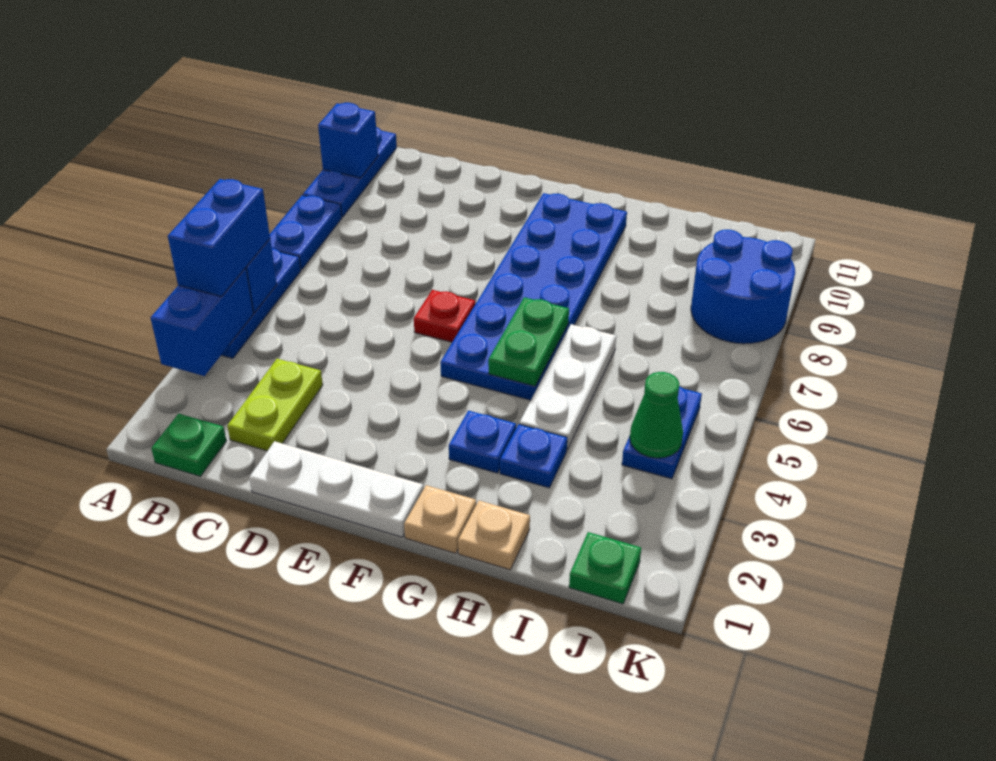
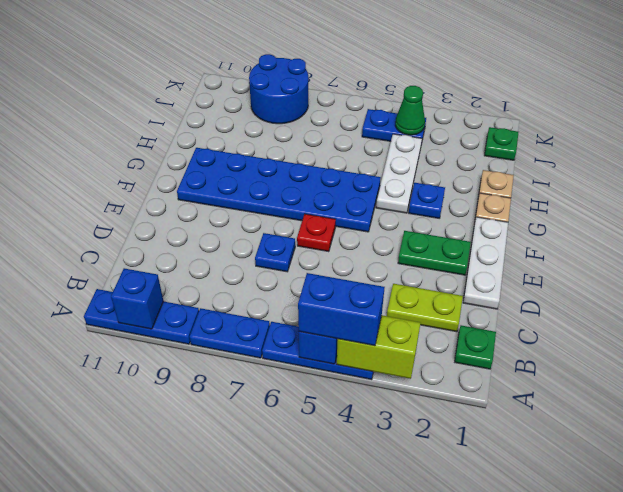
blue 1x2 brick [151,268,254,376] -> lime 1x2 brick [337,315,420,379]
green 1x2 plate [488,297,569,386] -> green 1x2 plate moved to [398,231,471,275]
blue 1x1 plate [500,424,567,488] -> blue 1x1 plate moved to [255,233,295,272]
white 1x3 plate [519,324,616,450] -> white 1x3 plate turned to [376,134,422,213]

